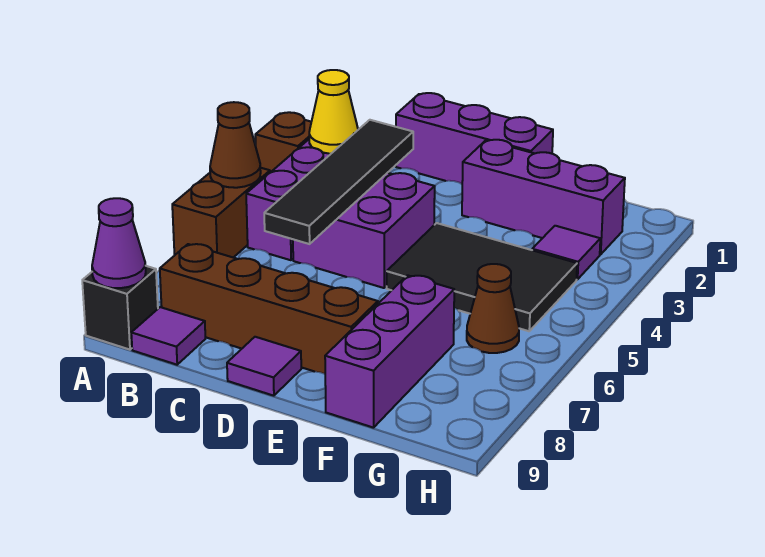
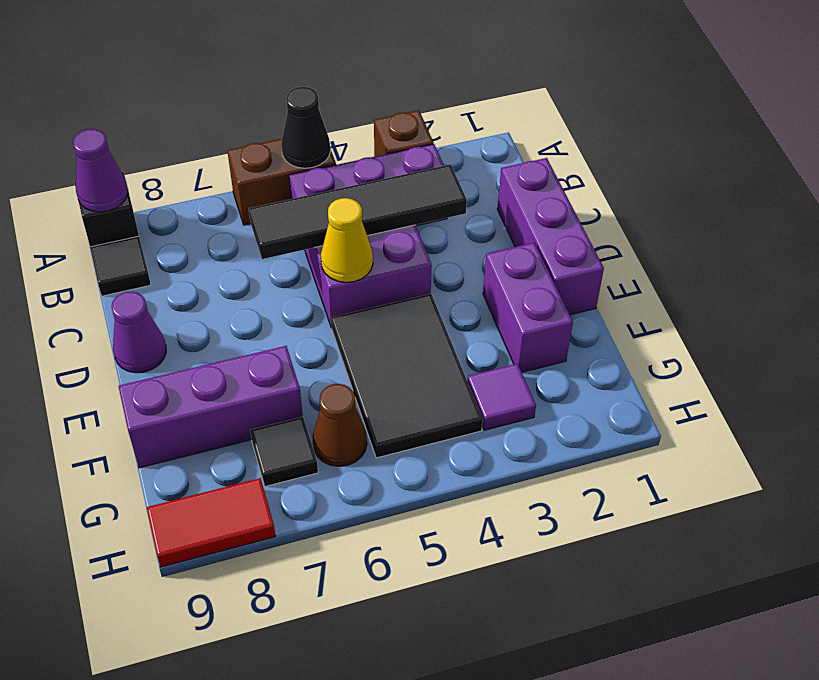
brown 1x1 cone [210,102,261,188] -> black 1x1 cone [281,87,330,168]
yellow 1x1 cone [309,70,358,154] -> yellow 1x1 cone moved to [321,198,373,282]
brown 1x4 brick [160,244,378,374] -> none
purple 1x1 tile [131,307,205,365] -> black 1x1 tile [90,236,151,296]
purple 1x1 tile [227,337,301,396] -> purple 1x1 cone [111,292,166,373]
purple 1x3 brick [462,140,625,255] -> purple 1x2 brick [483,243,573,372]
none -> black 1x1 tile [250,417,318,486]
none -> red 1x2 tile [147,478,276,567]

